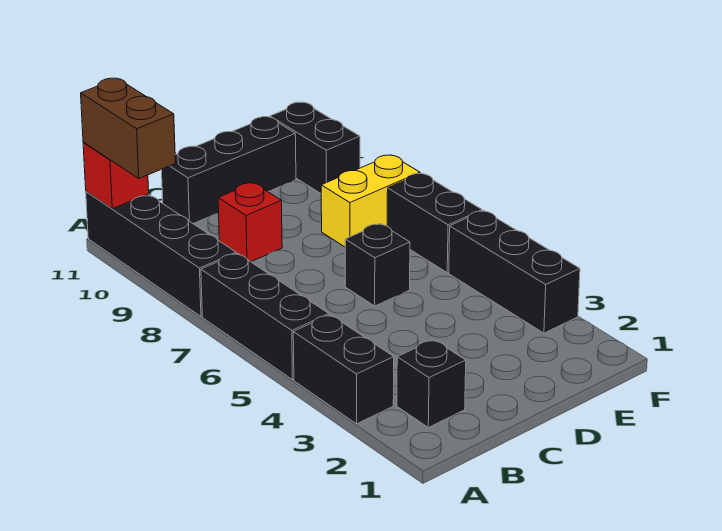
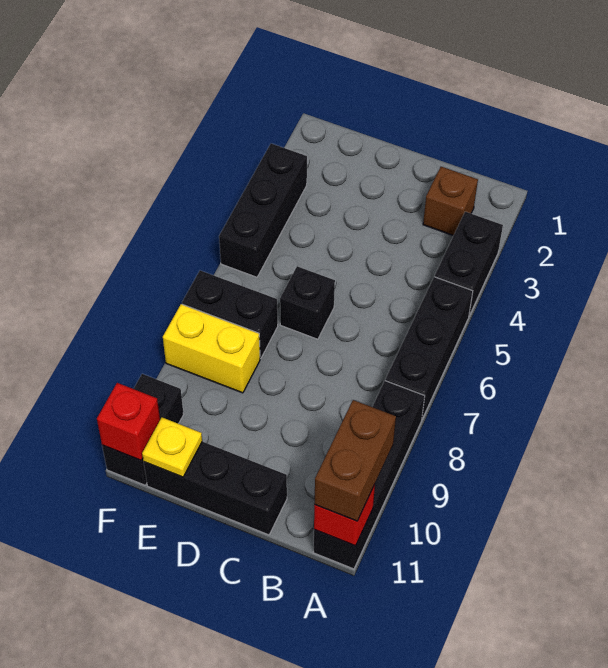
black 1x1 brick [397,340,466,428] -> brown 1x1 brick [423,167,478,236]
red 1x1 brick [218,183,282,262] -> red 1x1 brick moved to [97,383,160,460]
none -> yellow 1x1 plate [142,418,202,477]
black 1x2 brick [387,173,482,273] -> black 1x2 brick turned to [182,271,278,358]

